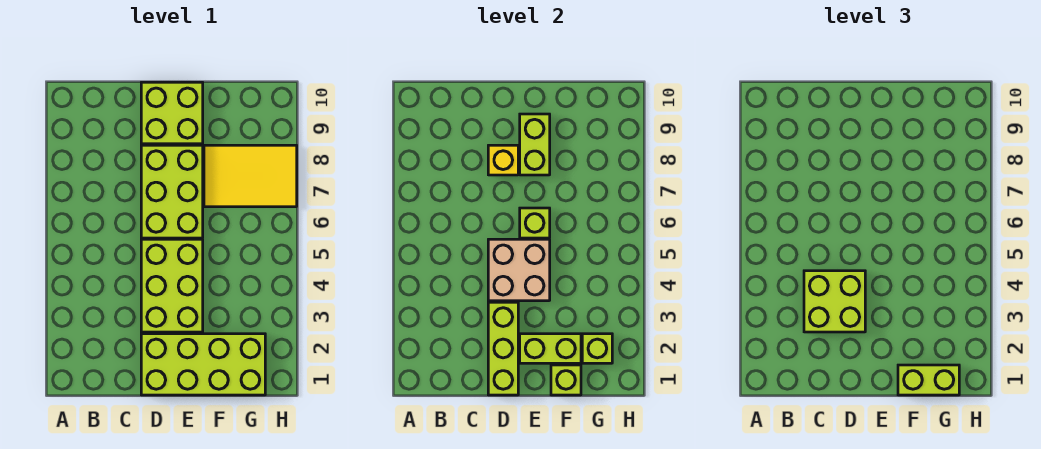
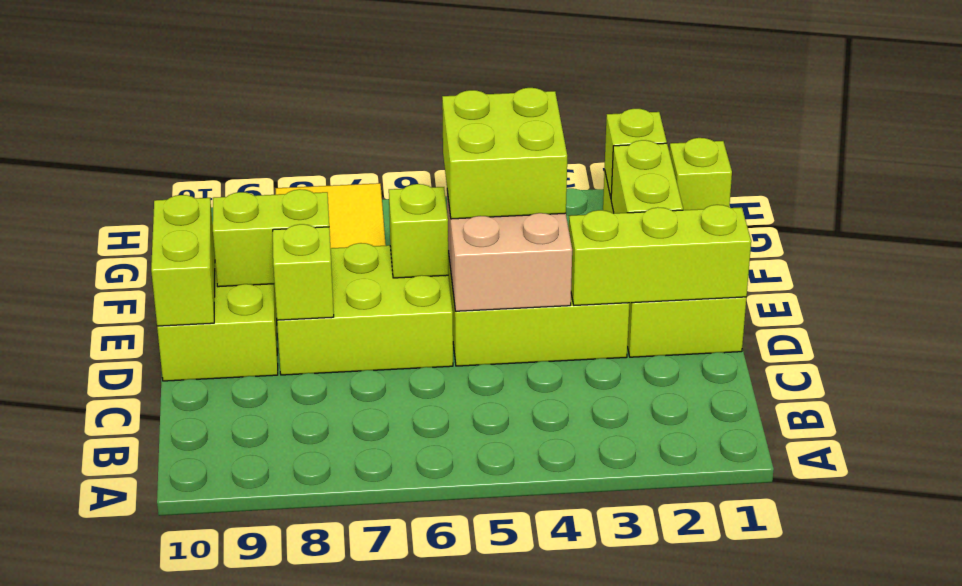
lime 2x2 brick [804,271,865,332] -> lime 2x2 brick moved to [442,88,567,219]
yellow 1x1 brick [488,145,518,175] -> lime 1x1 brick [273,224,334,320]
lime 1x2 brick [898,365,959,395] -> lime 1x2 brick moved to [151,195,215,326]

